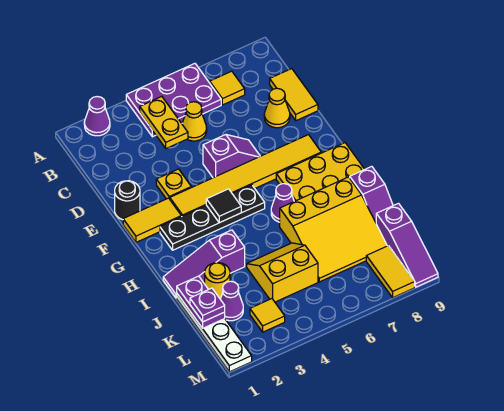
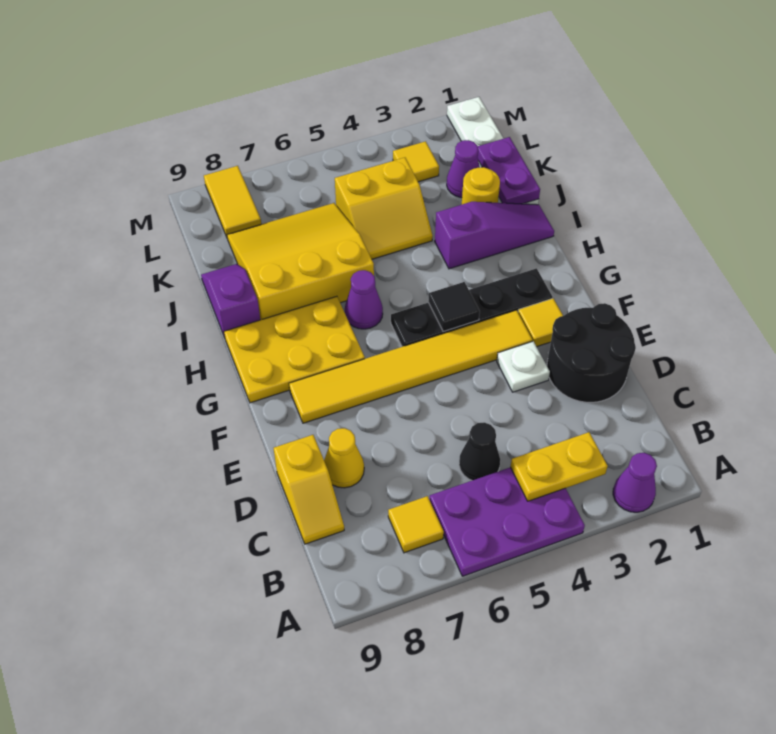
yellow 1x2 plate [140,97,188,149] -> yellow 1x2 plate turned to [510,432,608,501]
yellow 1x1 cone [182,102,207,141] -> black 1x1 cone [459,422,500,480]
yellow 1x2 tile [270,69,318,121] -> yellow 1x2 slope [274,435,344,544]
black 1x1 round brick [115,181,140,220] -> black 2x2 round brick [547,303,636,402]
yellow 1x1 plate [156,169,191,199] -> white 1x1 plate [497,341,550,392]
purple 1x2 slope [203,135,260,178] -> none
yellow 1x2 tile [123,198,181,242] -> yellow 1x1 tile [518,298,563,347]
purple 1x1 plate [190,288,225,322] -> none
purple 1x3 slope [376,203,438,287] -> none

